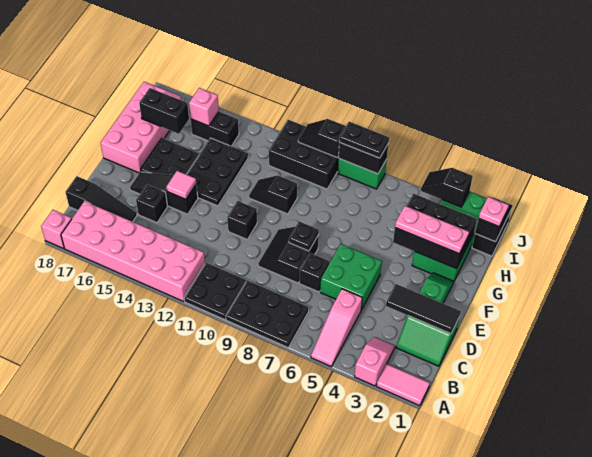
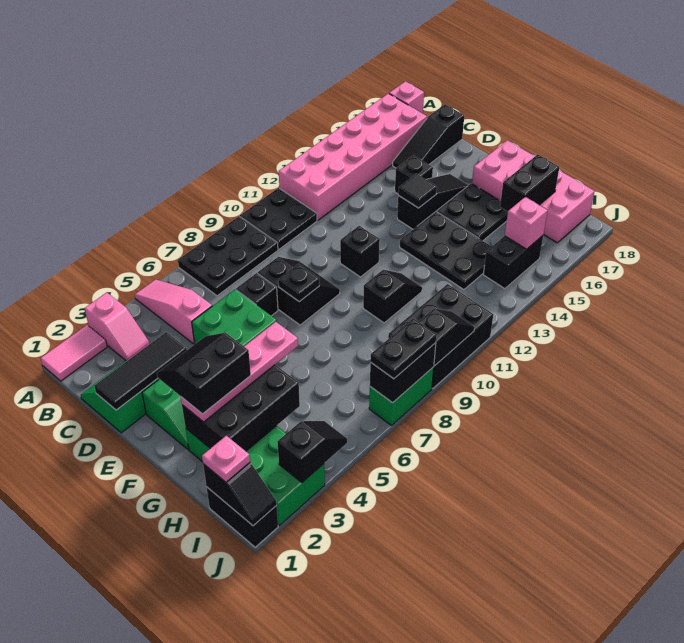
pink 1x1 tile [166,171,196,199] -> black 1x1 tile [398,174,437,208]
none -> black 2x2 slope [157,333,251,414]
pink 1x3 plate [395,206,469,254] -> pink 1x4 plate [181,322,298,422]

